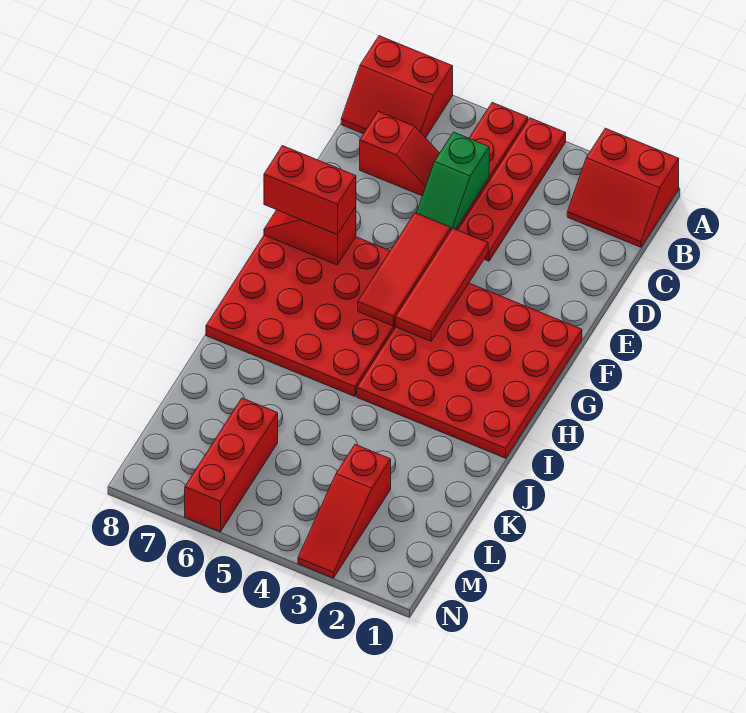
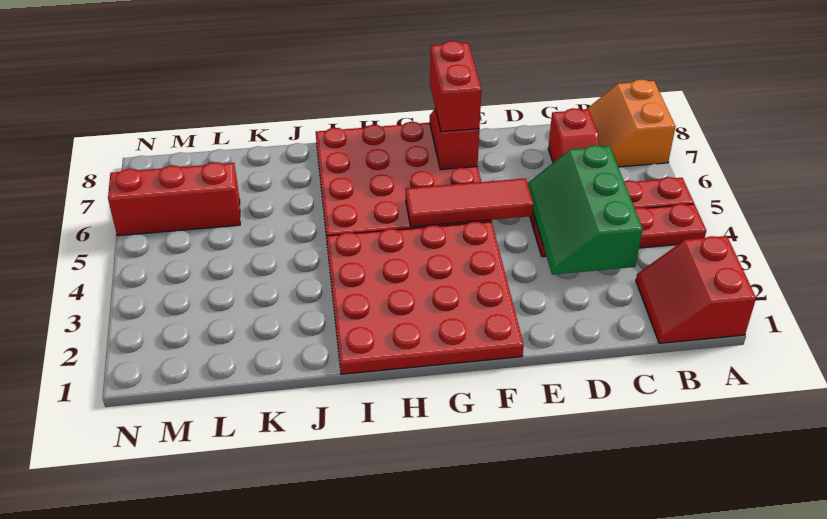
red 2x2 slope [341,36,453,138] -> orange 2x2 slope [586,79,675,167]
green 1x2 slope [417,132,489,230] -> green 2x3 slope [527,145,643,275]
red 1x3 tile [395,228,488,341] -> none
red 1x3 slope [298,445,391,578] -> none

